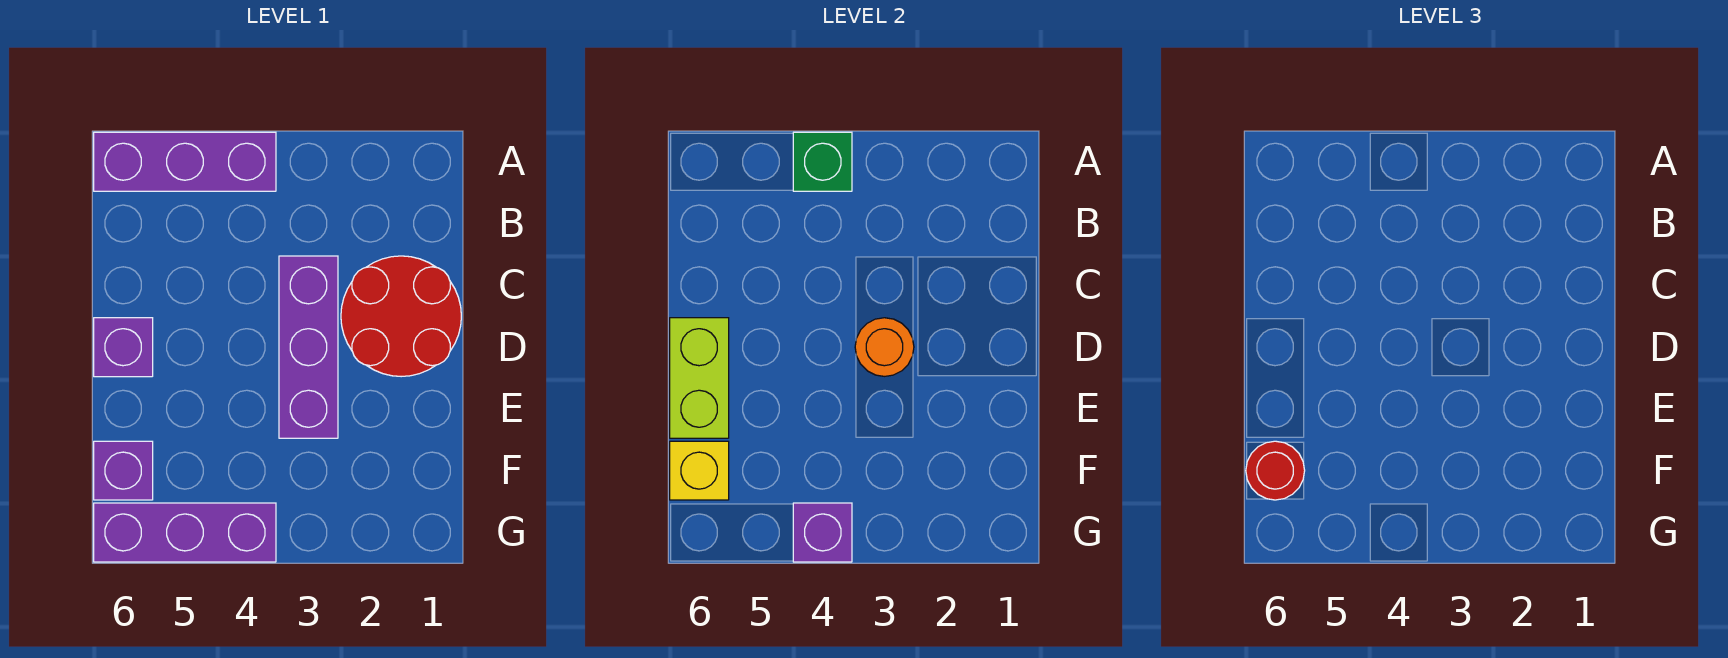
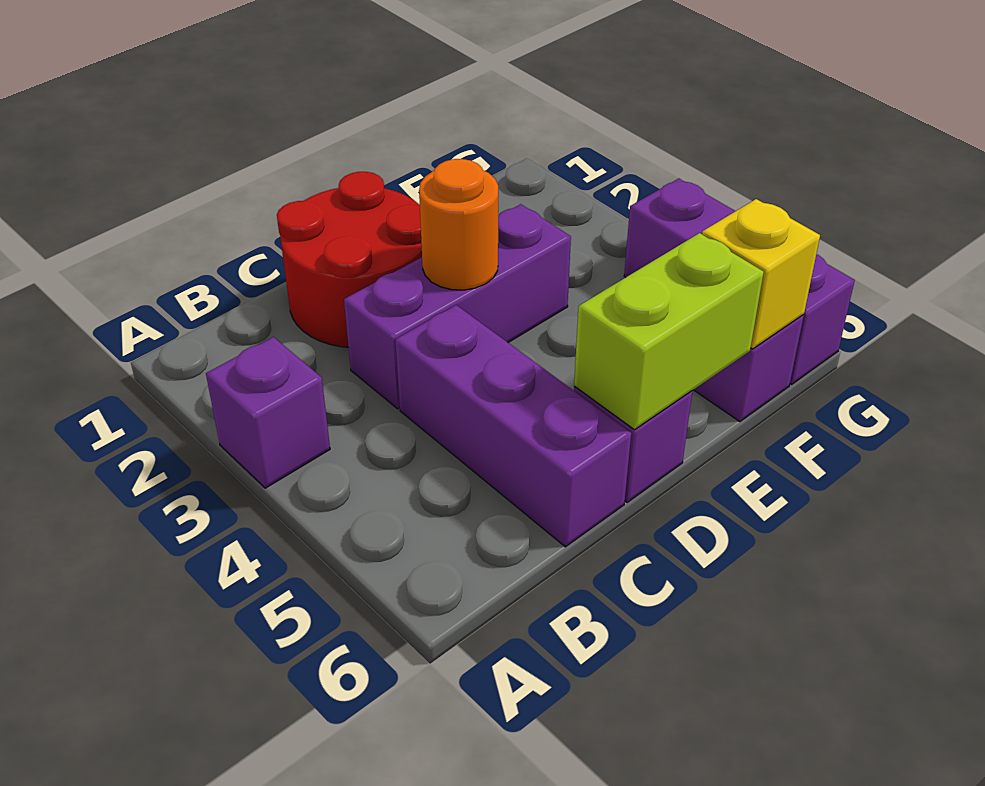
purple 1x3 brick [94,132,276,191] -> purple 1x3 brick moved to [395,305,631,547]
green 1x1 brick [793,132,852,191] -> none
red 1x1 round brick [1246,441,1305,500] -> none
purple 1x1 brick [793,503,852,562] -> purple 1x1 brick moved to [206,337,330,488]

